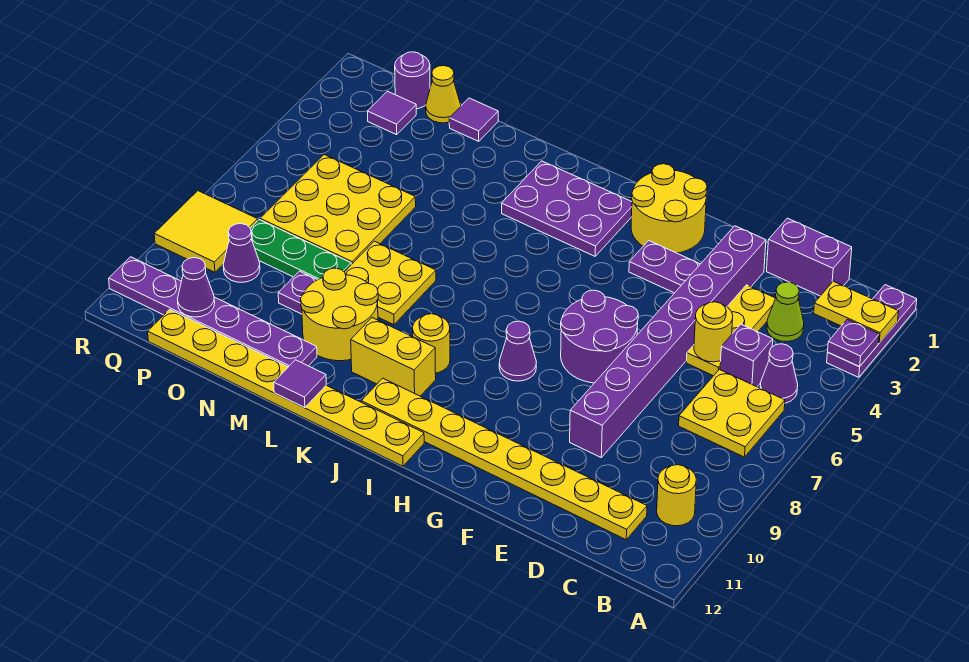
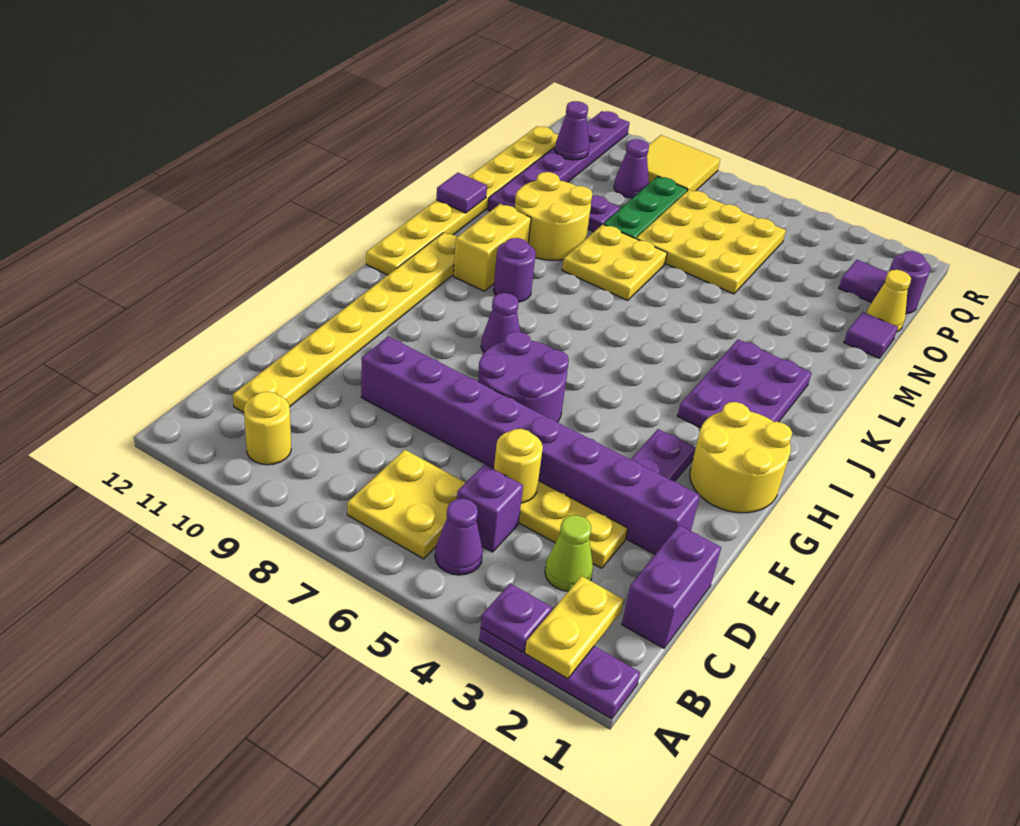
yellow 1x1 round brick [413,314,450,373] -> purple 1x1 round brick [493,238,536,302]

